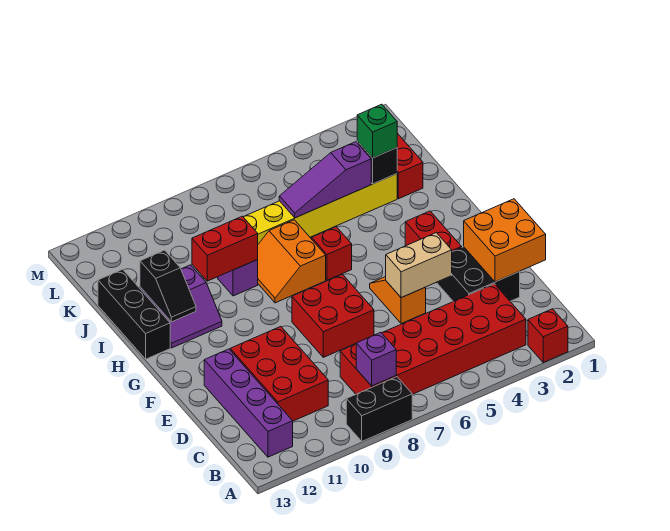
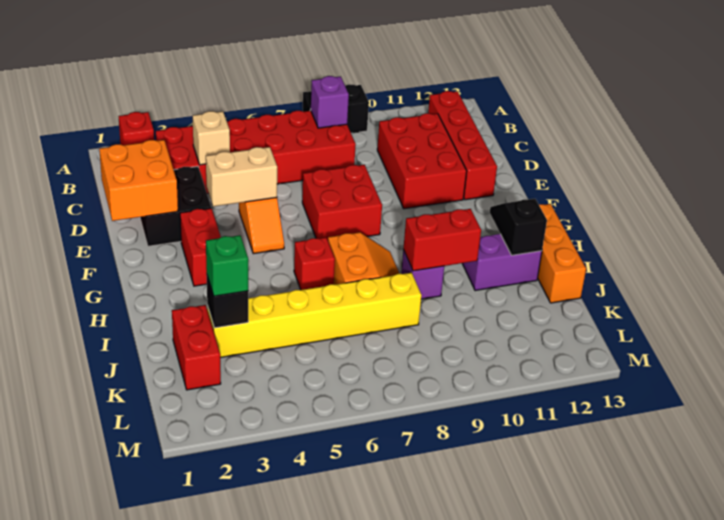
purple 1x4 brick [204,349,293,457] -> red 1x4 brick [428,91,497,200]
none -> tan 1x1 brick [193,111,230,165]
black 1x3 brick [98,269,170,359] -> orange 1x3 brick [538,204,586,303]
purple 1x3 slope [279,142,371,218] -> none

